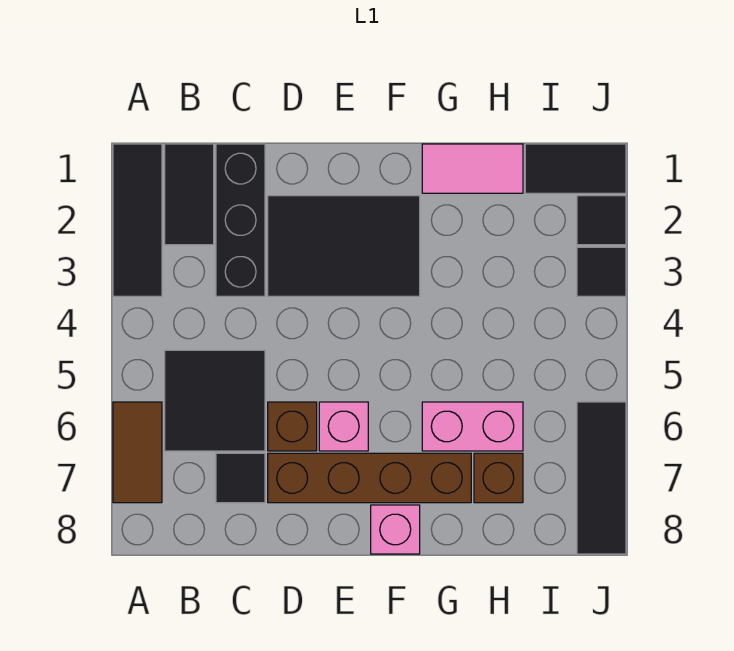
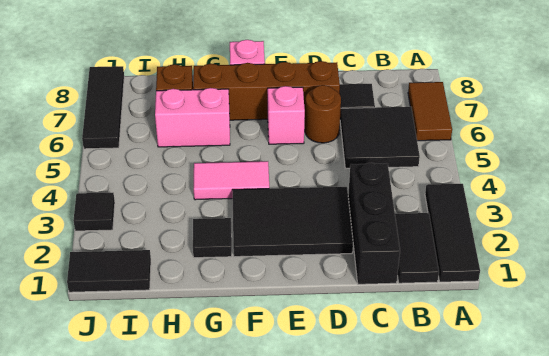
brown 1x1 brick [268,402,317,451] -> brown 1x1 round brick [305,85,341,143]
pink 1x2 tile [422,144,523,193] -> pink 1x2 tile moved to [194,161,269,200]
black 1x1 tile [577,196,626,245] -> black 1x1 tile moved to [193,218,232,258]

